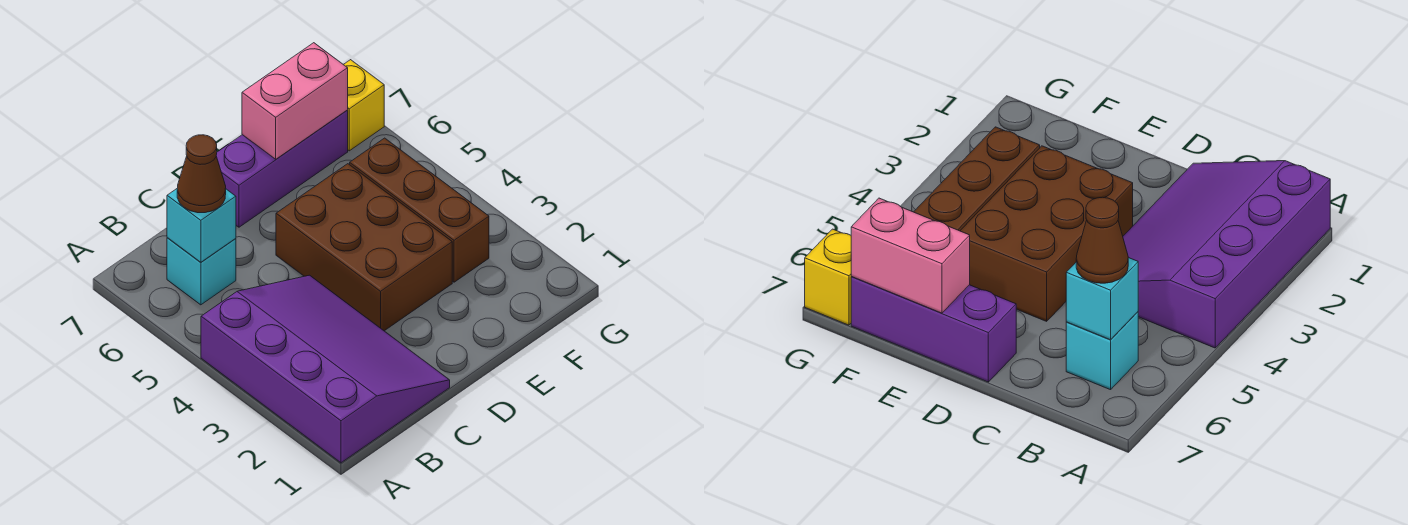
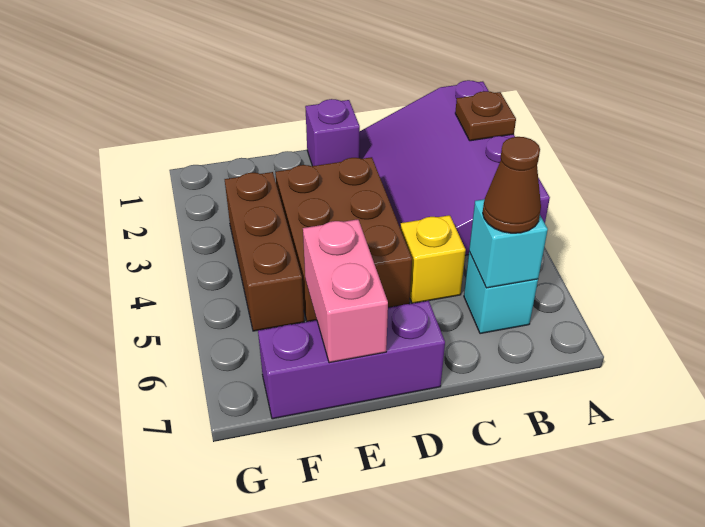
none -> brown 1x1 plate [455,91,516,141]
none -> purple 1x1 brick [305,99,360,166]
pink 1x2 brick [242,43,348,159] -> pink 1x2 brick turned to [303,219,388,363]
yellow 1x1 brick [343,60,384,151] -> yellow 1x1 brick moved to [400,215,466,303]

